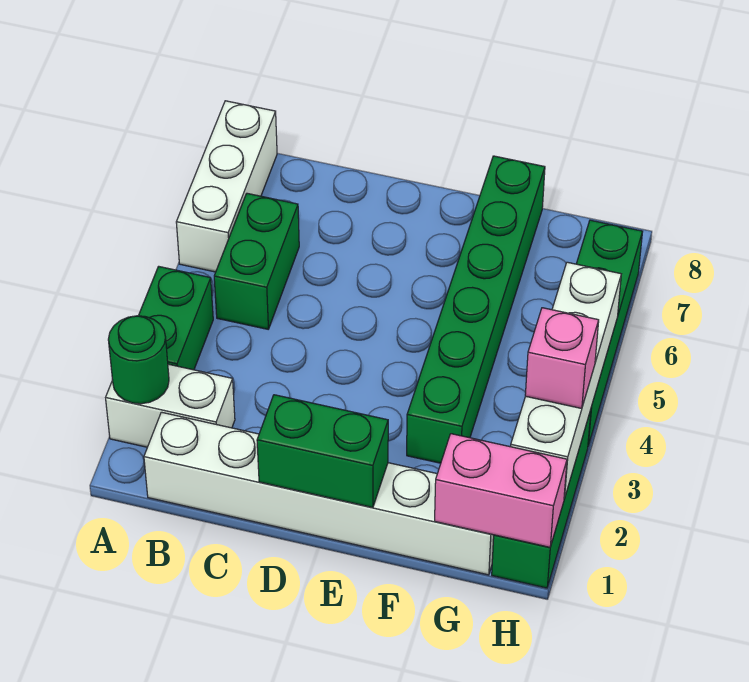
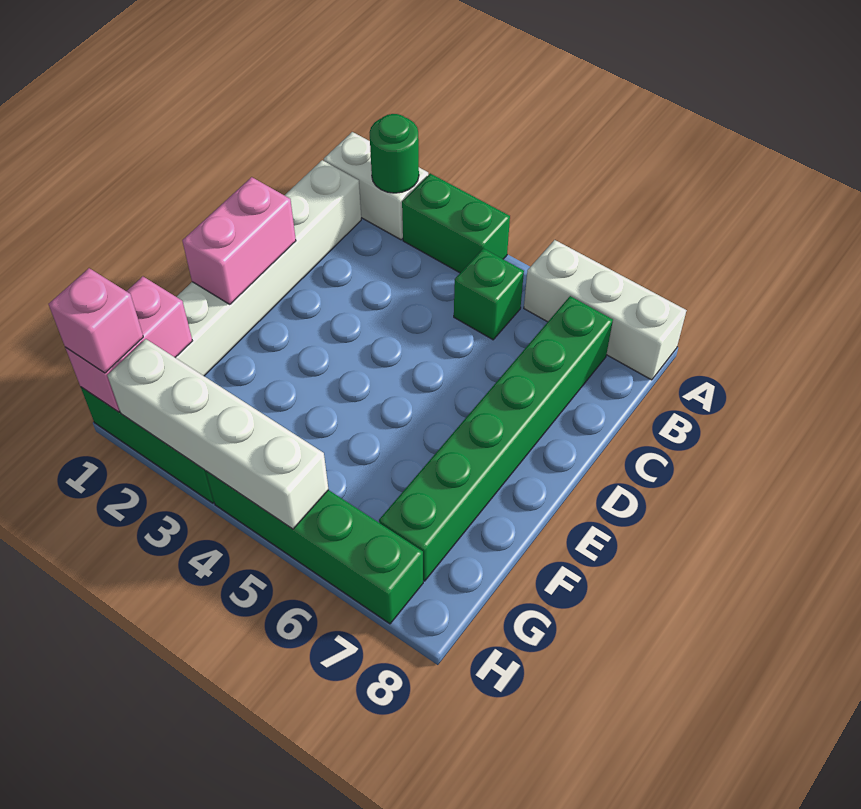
white 1x2 brick [106,364,235,447] -> white 1x2 brick turned to [324,132,428,240]
green 1x2 brick [214,193,299,329] -> green 1x1 brick [454,248,524,340]
green 1x2 brick [257,395,388,508] -> pink 1x2 brick [182,177,296,304]
green 1x6 brick [407,156,545,463] -> green 1x6 brick turned to [379,296,613,581]
pink 1x1 brick [525,308,599,409] -> pink 1x1 brick moved to [49,268,143,373]

